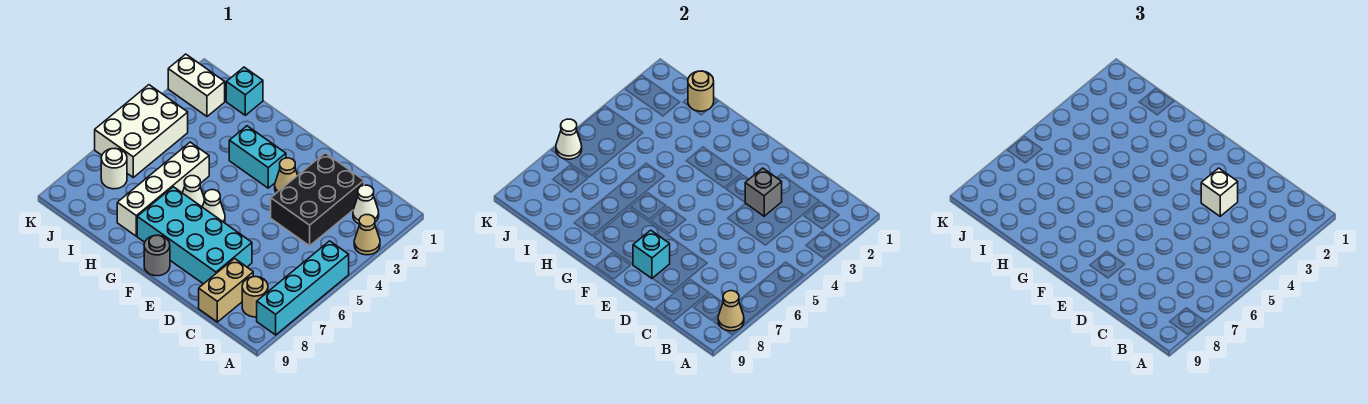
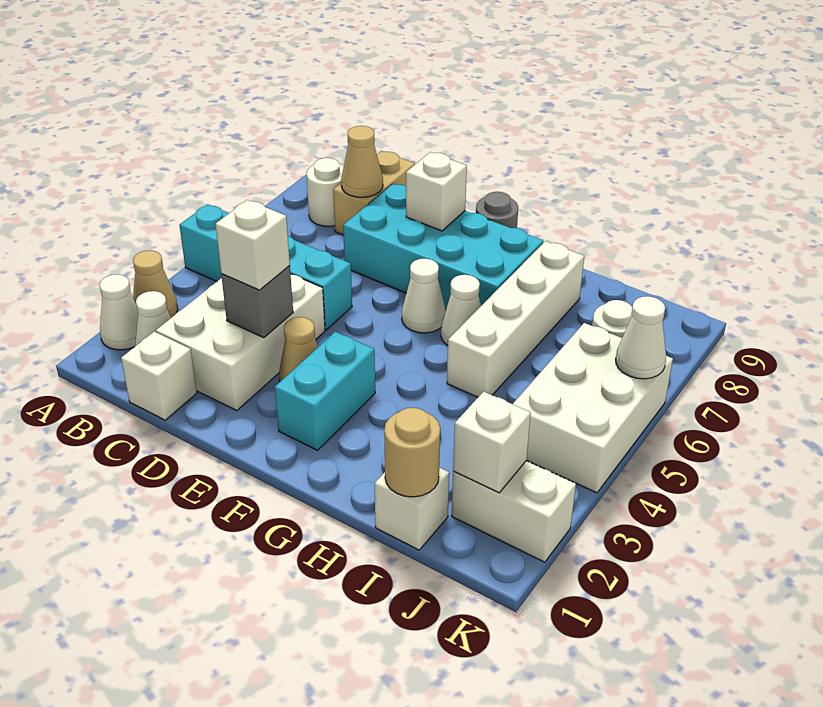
none -> white 1x1 cone [100,274,138,350]
cyan 1x4 brick [257,241,349,335] -> cyan 1x4 brick turned to [179,204,352,330]
tan 1x1 cone [718,291,744,331] -> tan 1x1 cone moved to [341,126,383,197]
tan 1x1 round brick [242,277,268,317] -> white 1x1 round brick [307,158,344,226]
none -> white 1x1 brick [121,332,197,420]
black 2x3 brick [271,153,364,246] -> white 2x3 brick [156,274,325,411]
cyan 1x1 brick [633,230,670,279] -> white 1x1 brick [406,152,467,231]
cyan 1x2 brick [229,126,286,188] -> cyan 1x2 brick turned to [275,332,375,450]
cyan 1x1 brick [226,67,263,115] -> white 1x1 brick [375,467,449,550]
none -> white 1x1 brick [453,392,531,493]

